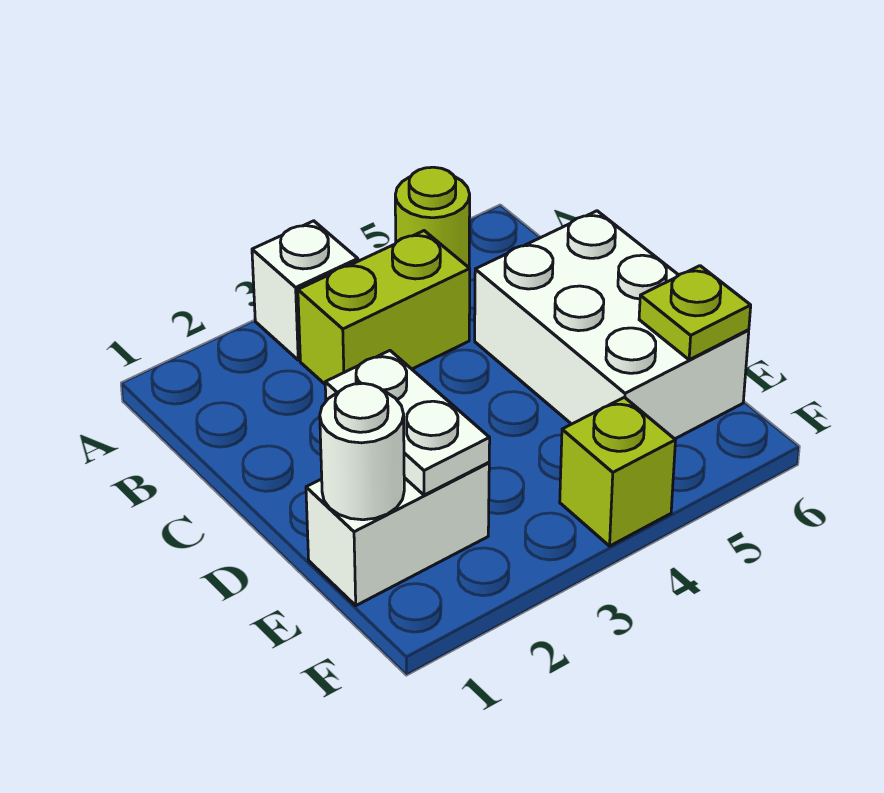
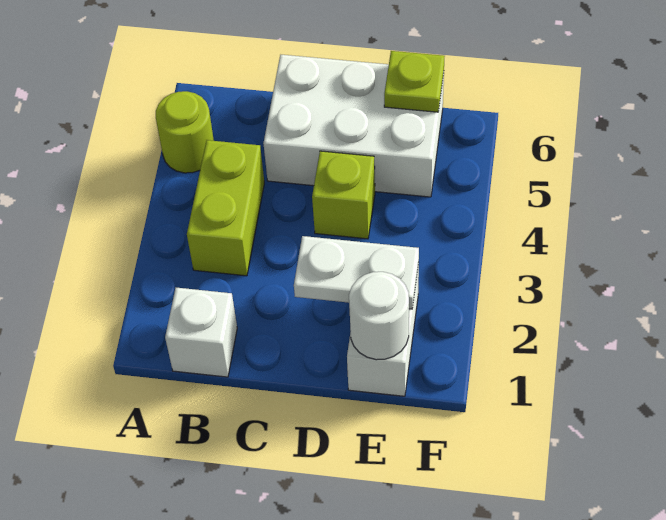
white 1x1 brick [252,221,358,360] -> white 1x1 brick moved to [165,288,237,377]
lime 1x1 brick [560,397,676,546] -> lime 1x1 brick moved to [312,151,375,239]

